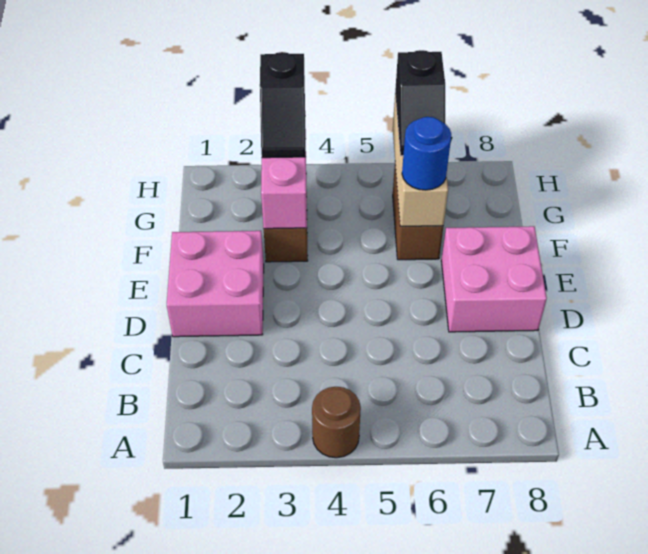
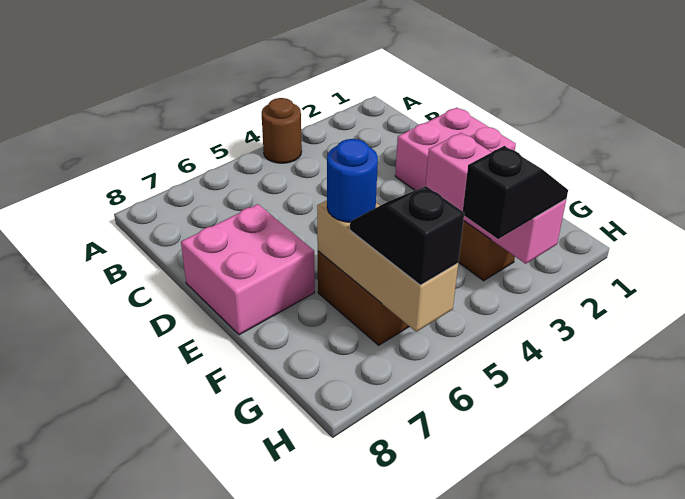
black 1x2 slope [260,52,306,158] -> black 1x2 slope turned to [463,146,568,239]

